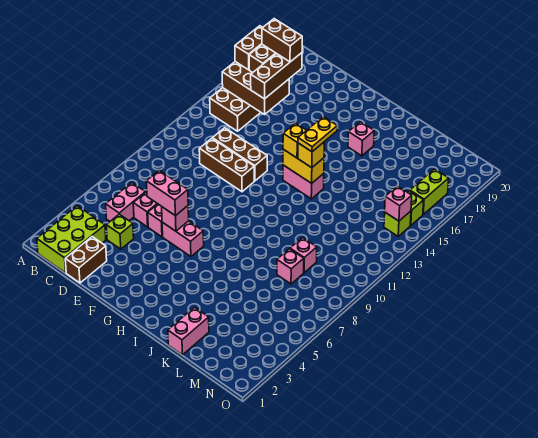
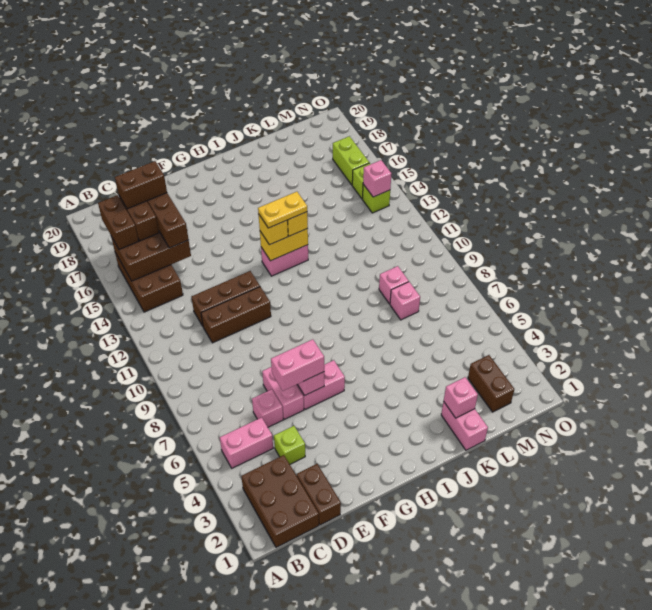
lime 2x3 brick [37,206,106,273] -> brown 2x3 brick [241,455,319,547]
pink 1x2 brick [106,183,145,221] -> pink 1x2 brick turned to [220,417,273,468]
yellow 1x2 plate [298,117,337,152] -> yellow 1x2 plate turned to [258,192,307,228]
pink 1x1 brick [348,122,374,156] -> pink 1x1 brick moved to [444,377,478,418]
none -> brown 1x2 brick [468,355,514,412]

